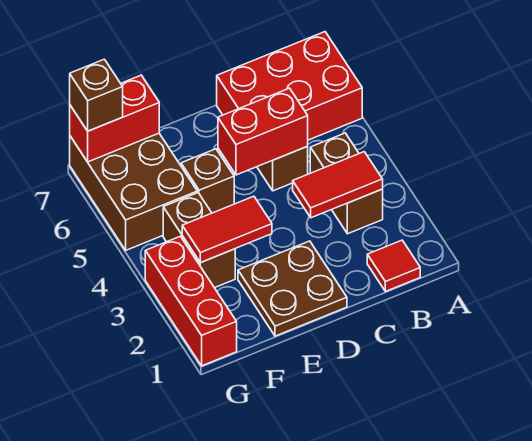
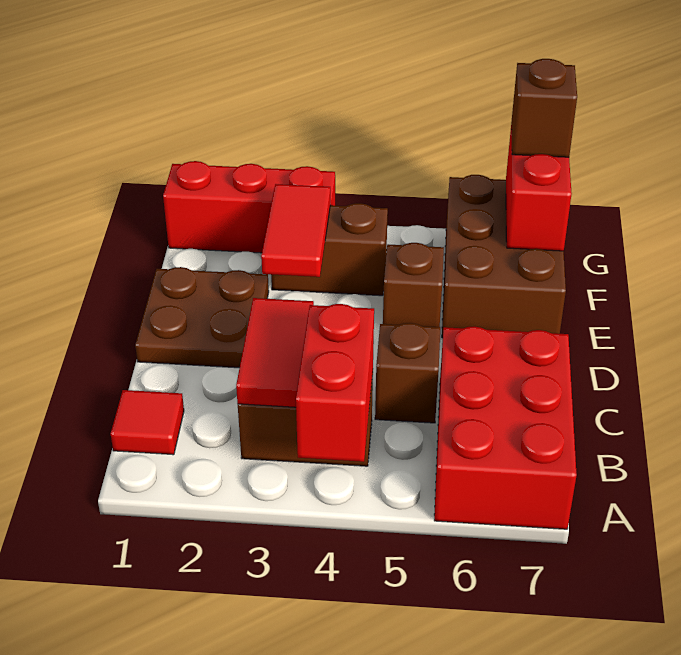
red 1x2 brick [218,88,308,175] -> red 1x2 brick moved to [296,304,374,462]
brown 2x3 brick [70,133,197,250] -> brown 2x3 brick turned to [442,175,566,338]

